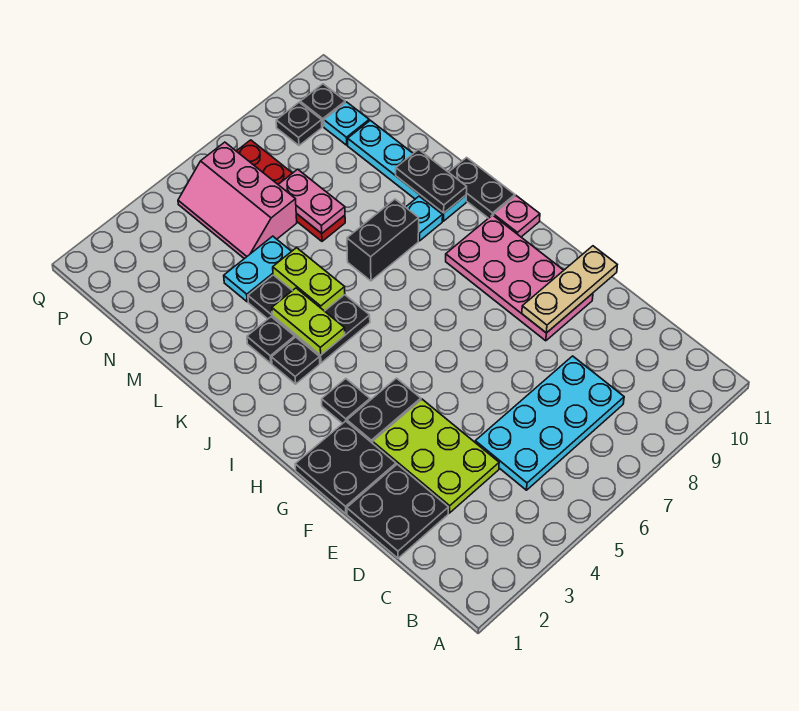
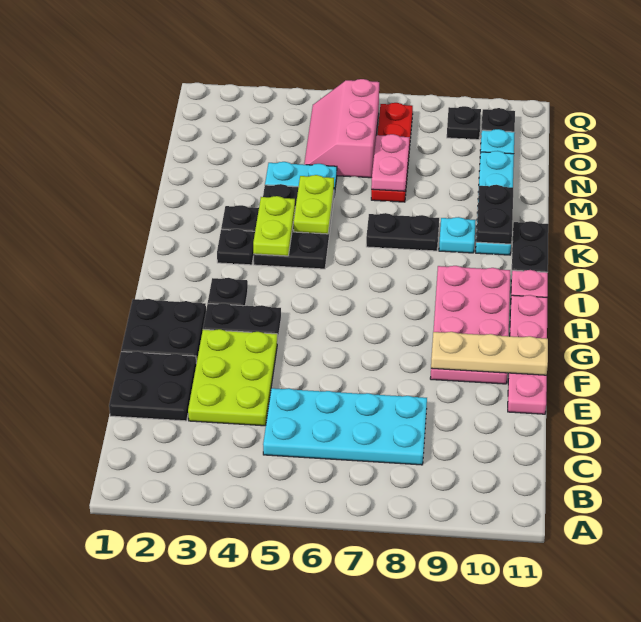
none -> pink 1x4 plate [508,295,547,414]
black 1x2 brick [347,199,419,281] -> black 1x2 plate [366,213,439,251]

